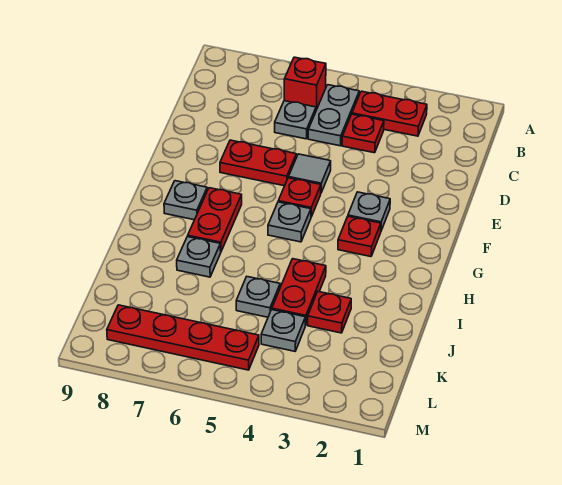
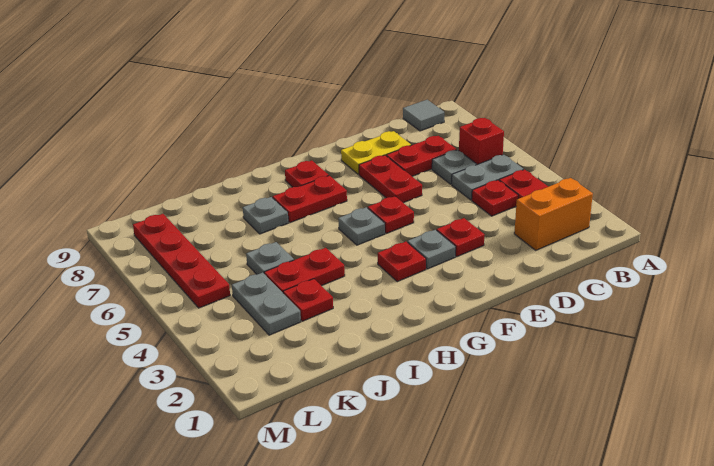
none -> orange 1x2 brick [514,178,593,250]
none -> red 1x2 plate [386,136,457,176]
none -> yellow 1x2 plate [341,131,411,174]
none -> red 1x1 plate [437,218,485,257]
grey 1x1 tile [289,154,331,192] -> grey 1x1 tile moved to [403,100,444,131]
grey 1x1 plate [164,181,207,220] -> red 1x1 plate [285,160,329,187]
grey 1x1 plate [261,310,305,351] -> grey 1x2 plate [232,273,301,335]

